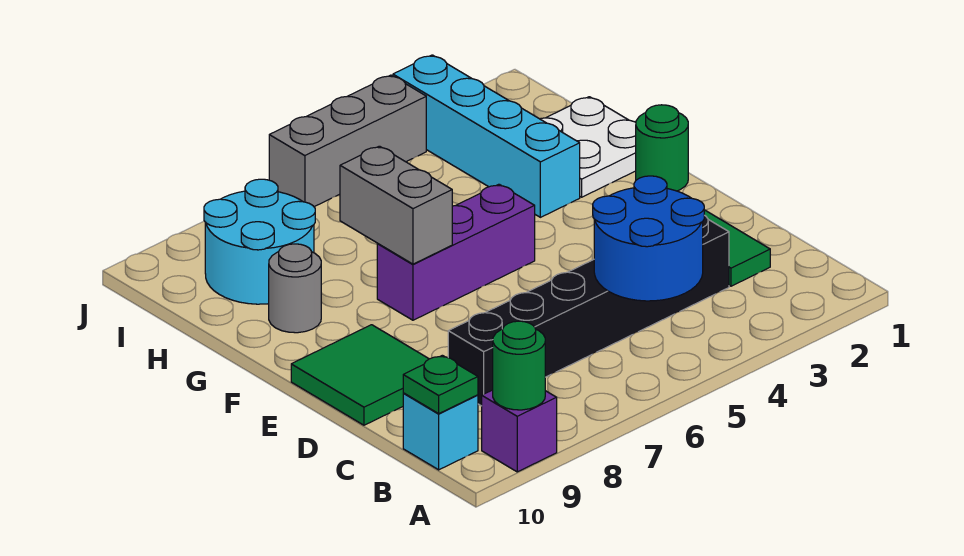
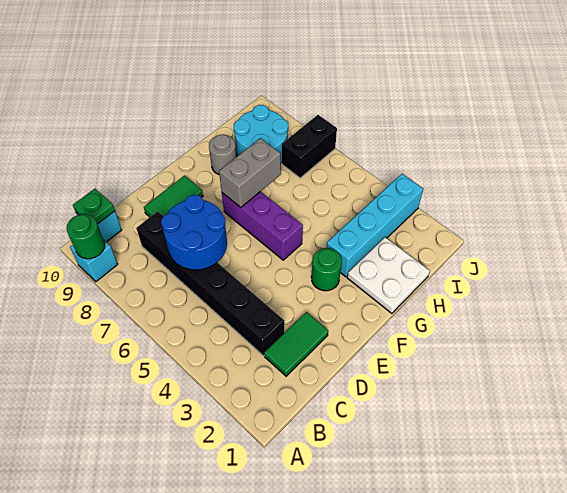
purple 1x1 brick [482,390,557,472] -> cyan 1x1 brick [70,240,118,282]
blue 2x2 round brick [593,176,704,301] -> blue 2x2 round brick moved to [161,195,227,270]
green 2x2 tile [291,325,429,425] -> green 1x2 tile [144,176,203,217]
green 1x1 round brick [636,105,688,191] -> green 1x1 round brick moved to [311,248,342,291]
none -> black 1x2 brick [282,115,337,178]
grey 1x3 brick [269,75,426,207] -> none

